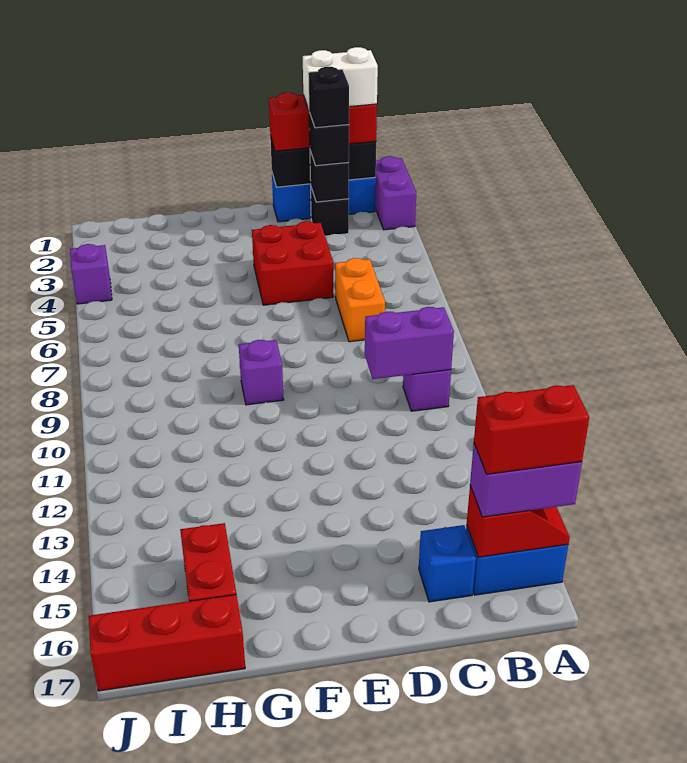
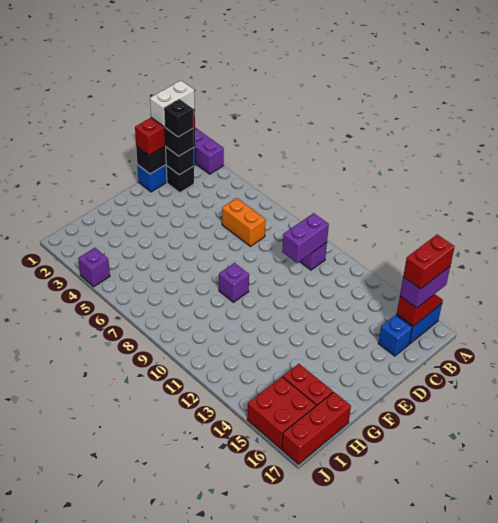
red 2x2 brick [252,221,333,305] -> red 2x2 brick moved to [247,377,316,449]

